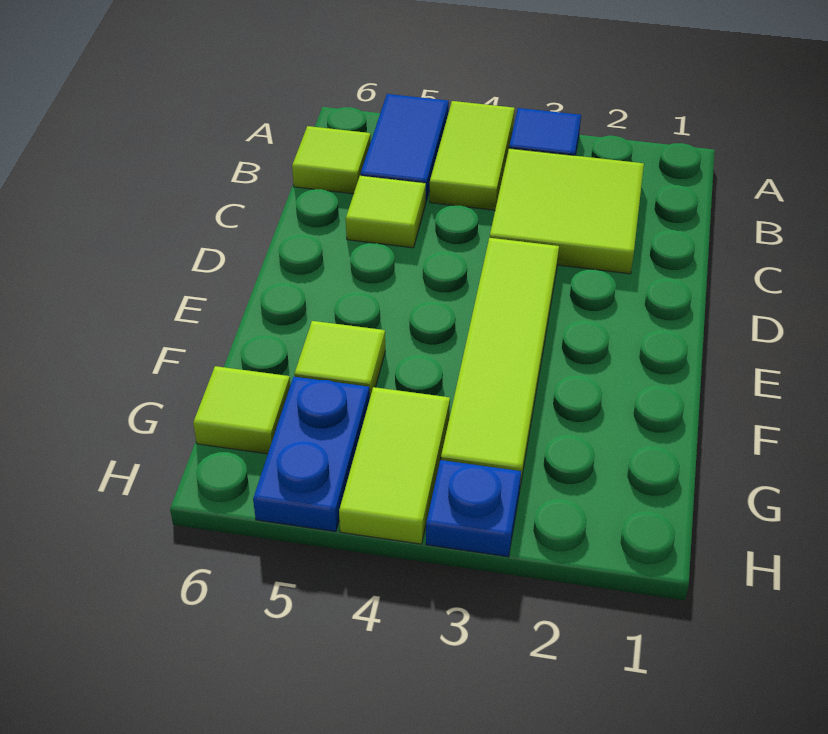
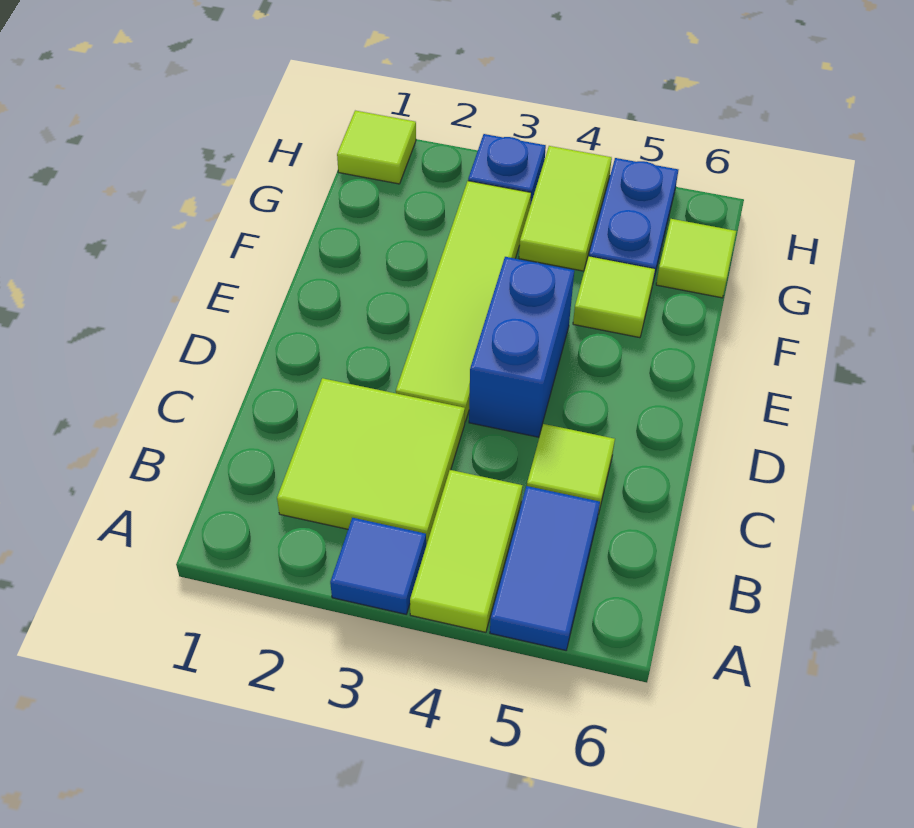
lime 1x1 tile [292,126,371,194] -> lime 1x1 tile moved to [337,111,416,184]
none -> blue 1x2 brick [469,257,574,437]

